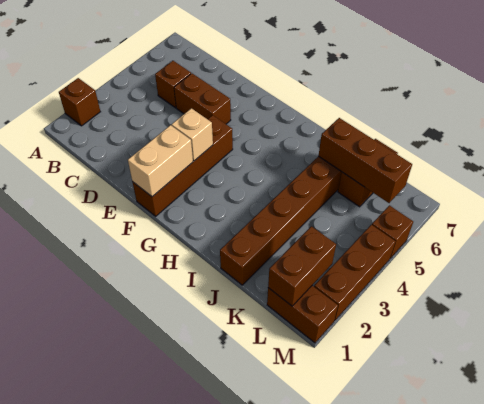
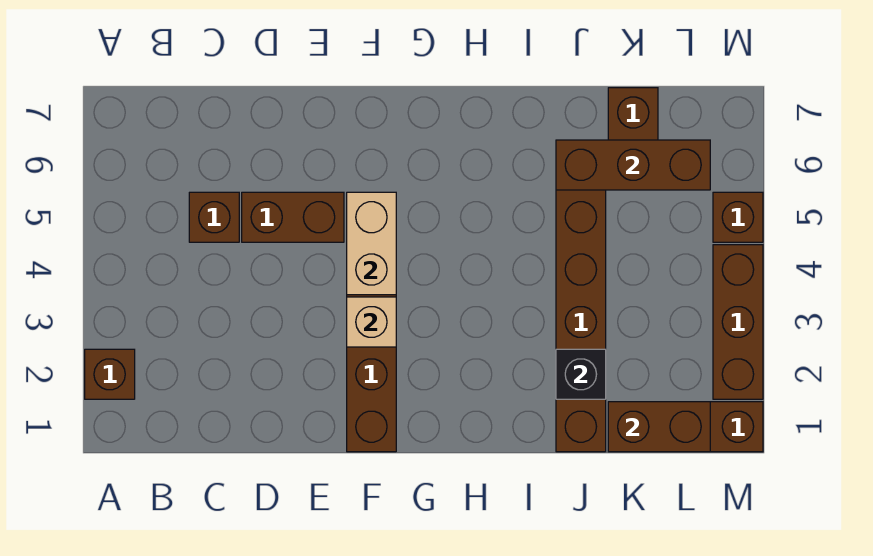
tan 1x2 brick [128,125,193,197] -> tan 1x2 brick moved to [347,192,396,295]
none -> black 1x1 brick [556,349,606,399]
brown 1x2 brick [268,226,336,306] -> brown 1x2 brick turned to [608,402,710,452]

